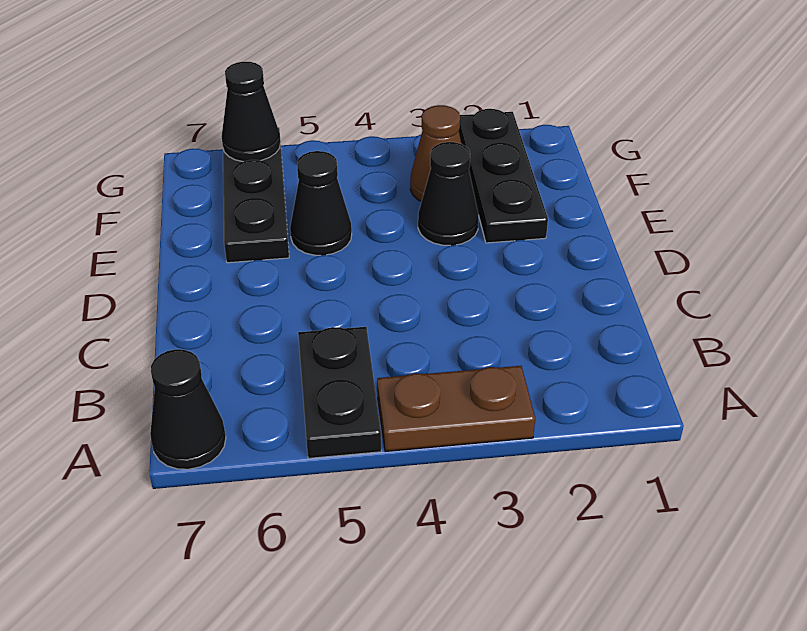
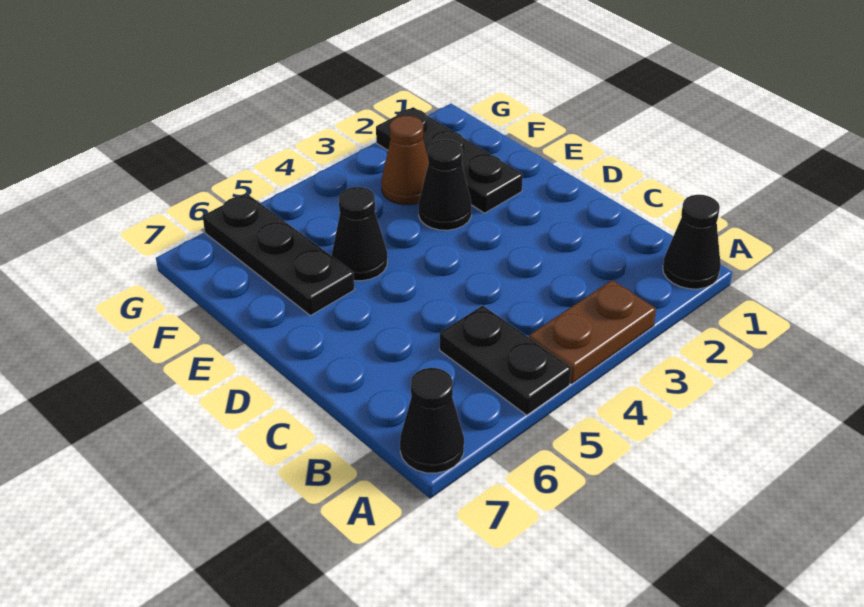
black 1x1 cone [222,62,281,162] -> black 1x1 cone moved to [663,195,721,289]

